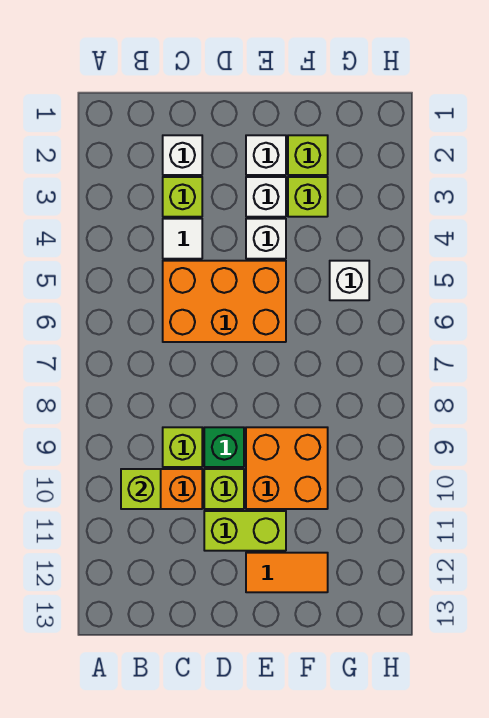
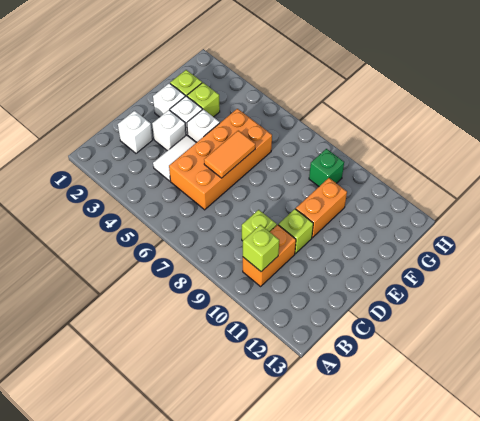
lime 1x1 brick [163,177,202,217] -> none
white 1x1 tile [163,219,202,259] -> white 1x2 tile [153,135,197,181]
orange 2x3 brick [163,261,286,342] -> orange 2x4 brick [169,109,272,210]
green 1x1 brick [204,427,244,467] -> green 1x1 brick moved to [309,149,344,186]
lime 1x2 brick [204,511,286,551] -> none
orange 2x2 brick [246,427,328,509] -> orange 1x2 brick [296,178,347,238]
orange 1x2 tile [246,553,328,592] -> orange 1x2 tile moved to [204,131,255,178]
white 1x1 brick [330,261,369,300] -> white 1x1 brick moved to [152,110,186,151]

